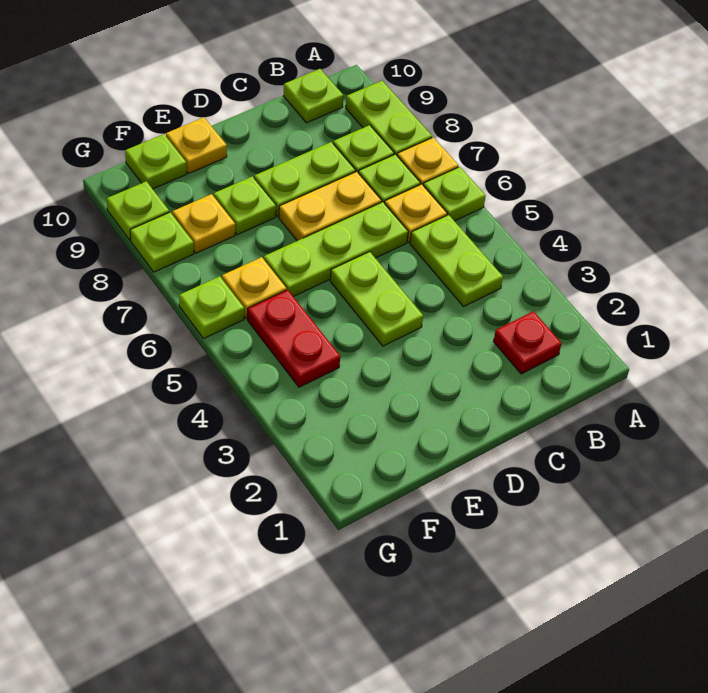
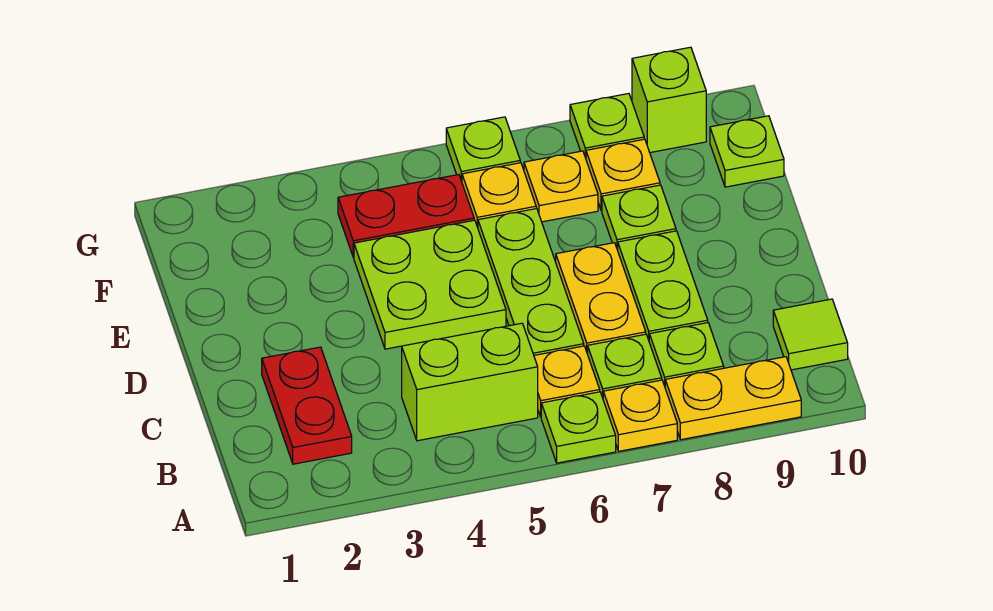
lime 1x2 plate [346,81,432,155] -> yellow 1x2 plate [665,357,801,440]
red 1x1 plate [493,311,562,374] -> red 1x2 plate [262,347,352,464]
lime 1x2 plate [410,215,503,306] -> lime 1x2 brick [402,323,538,441]
lime 1x1 plate [284,69,344,123] -> lime 1x1 tile [773,299,848,370]
lime 1x2 plate [330,252,423,346] -> lime 2x2 plate [354,220,506,349]
yellow 1x1 plate [166,117,227,173] -> yellow 1x1 plate moved to [524,151,598,222]
lime 1x1 plate [107,181,169,240] -> lime 1x1 brick [632,47,706,153]

